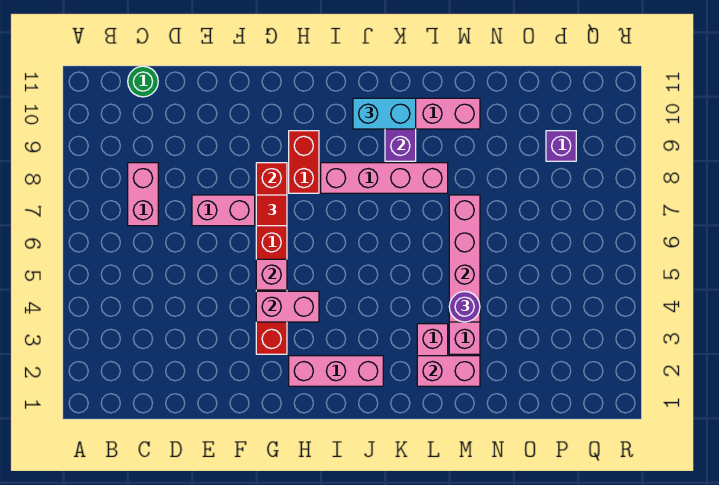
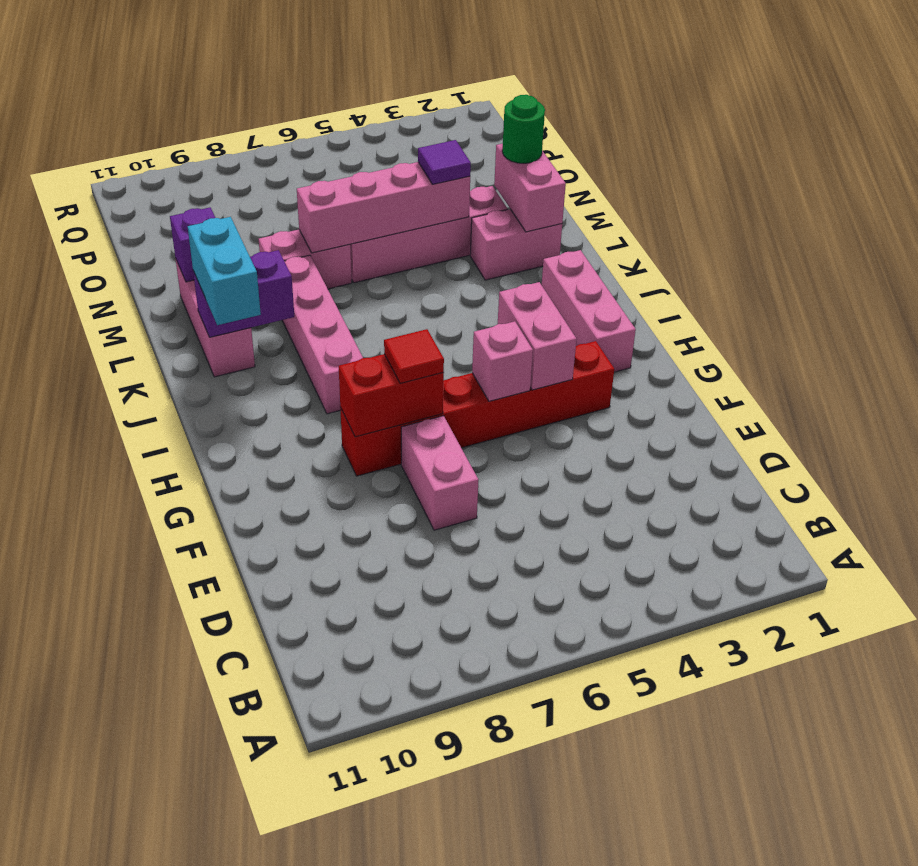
pink 1x2 brick [128,163,158,226] -> pink 1x2 brick moved to [259,230,352,289]
green 1x1 round brick [128,66,158,97] -> green 1x1 round brick moved to [502,95,545,163]
red 1x2 brick [289,131,319,193] -> none
purple 1x1 round brick [449,292,480,322] -> purple 1x1 tile [418,140,471,184]
purple 1x1 brick [546,131,576,161] -> purple 1x1 brick moved to [170,207,215,282]

